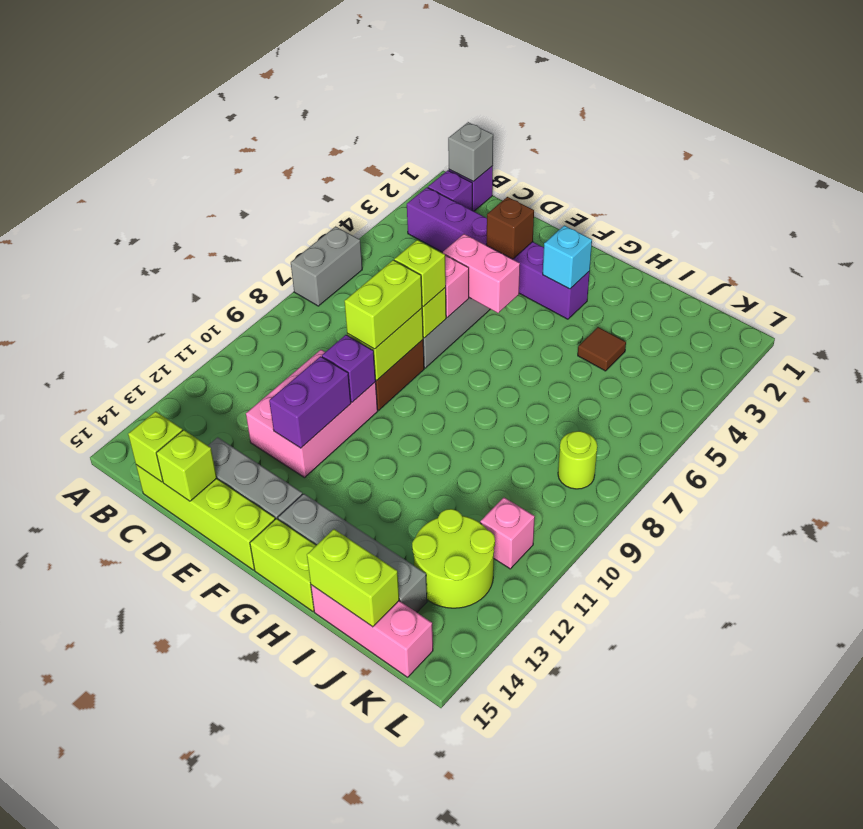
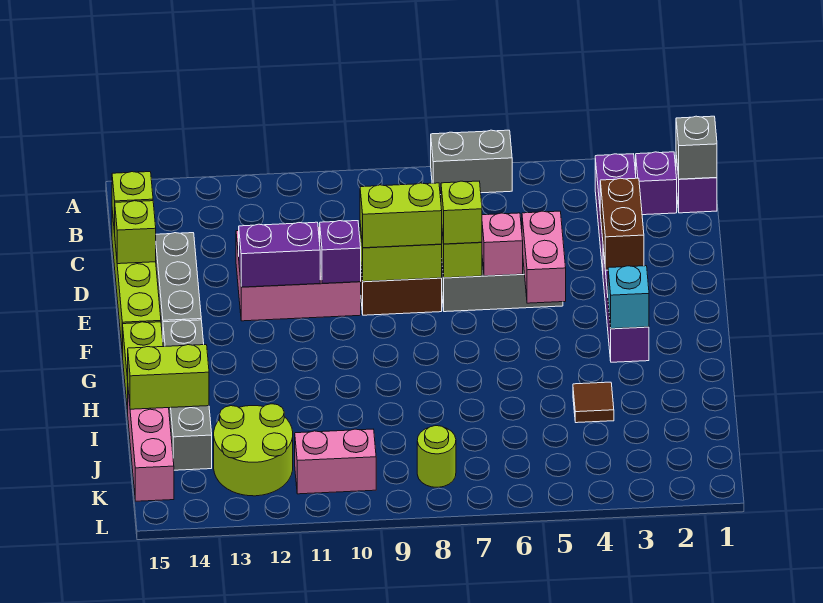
brown 1x1 brick [487,197,534,259] -> brown 1x2 brick [600,178,644,270]
lime 1x2 brick [307,529,399,627] -> lime 1x2 brick turned to [128,345,209,409]
pink 1x1 brick [480,498,535,569] -> pink 1x2 brick [295,429,376,494]

